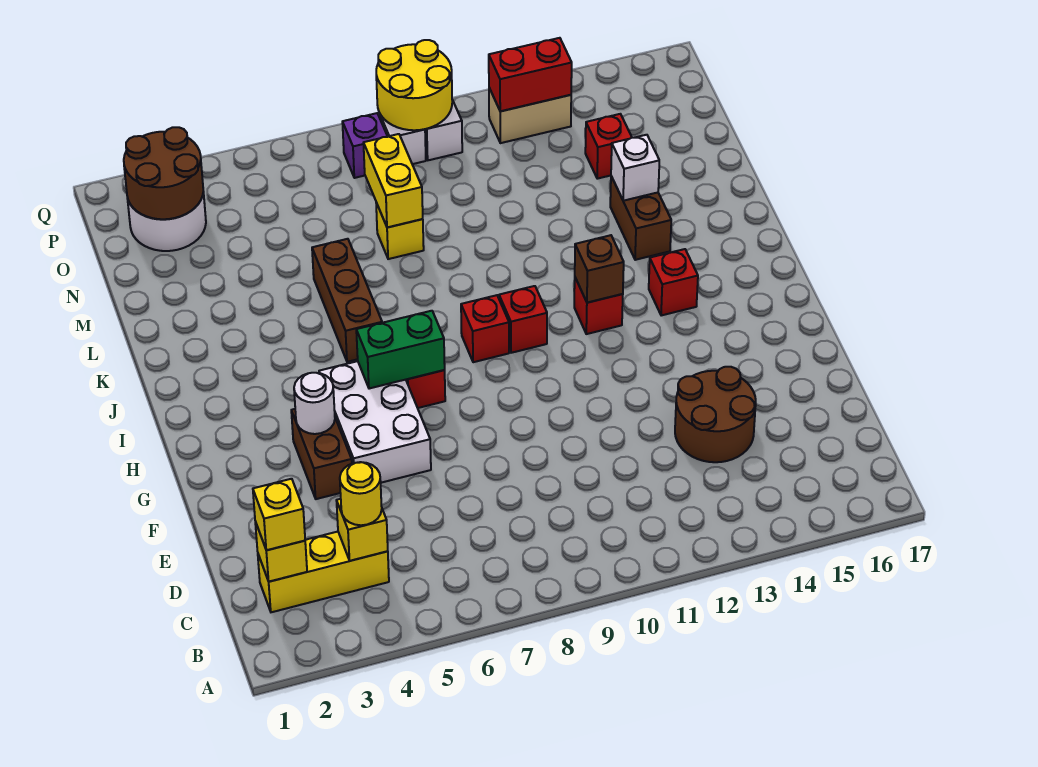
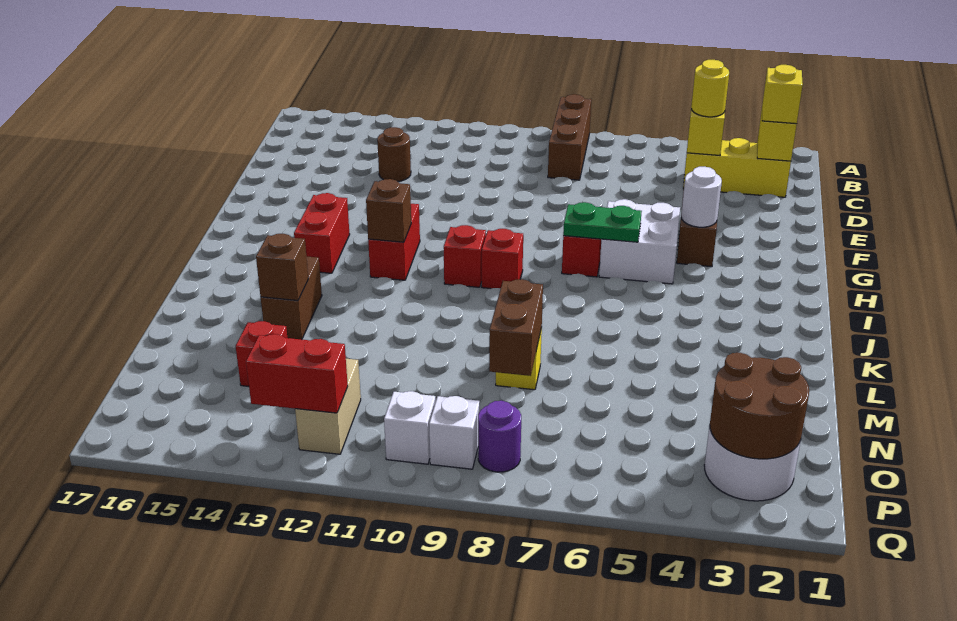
brown 2x2 round brick [675,367,756,462] -> brown 1x1 round brick [377,127,411,182]
white 2x3 brick [319,361,431,483] -> white 2x2 brick [599,199,680,284]
green 1x2 brick [356,311,445,389] -> green 1x2 plate [563,202,642,242]
red 1x1 brick [574,278,623,334] -> red 1x2 brick [368,204,420,280]
red 1x1 brick [649,249,698,316] -> red 1x2 brick [294,193,350,273]
brown 1x3 brick [312,239,382,362] -> brown 1x3 brick moved to [548,94,591,180]
white 1x1 brick [611,135,659,201] -> brown 1x1 brick [256,234,308,301]
yellow 1x2 brick [364,134,423,227] -> brown 1x2 brick [489,279,543,376]
purple 1x1 brick [342,113,387,178] -> purple 1x1 round brick [478,401,521,472]
yellow 2x2 round brick [376,40,452,130] -> none
tan 1x2 brick [489,88,571,143] -> tan 1x2 brick turned to [295,359,361,454]

